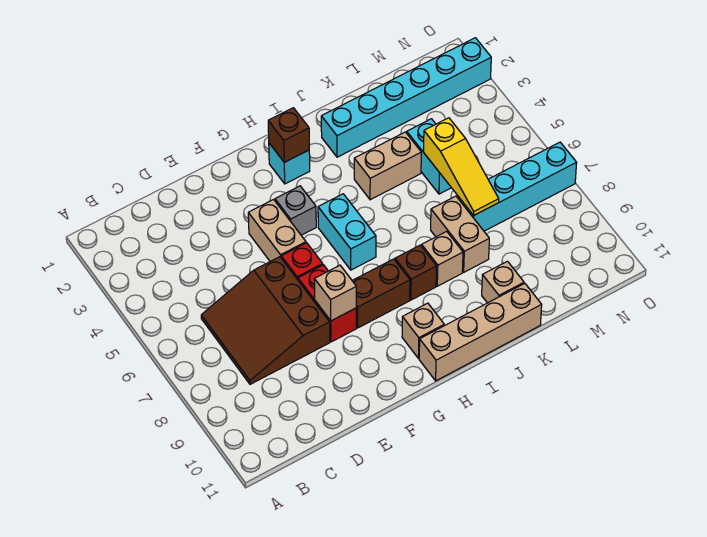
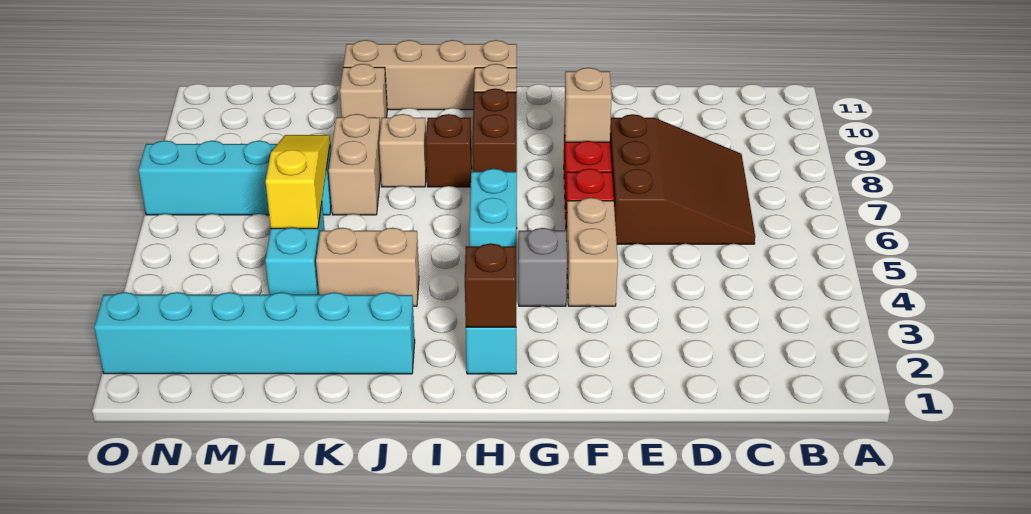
brown 1x2 brick [352,259,410,328] -> brown 1x2 brick turned to [472,89,517,172]

